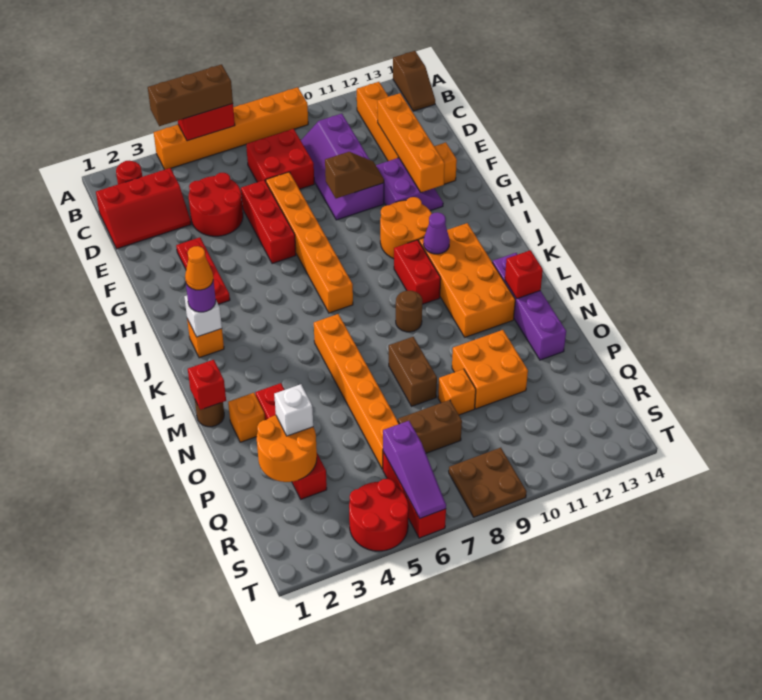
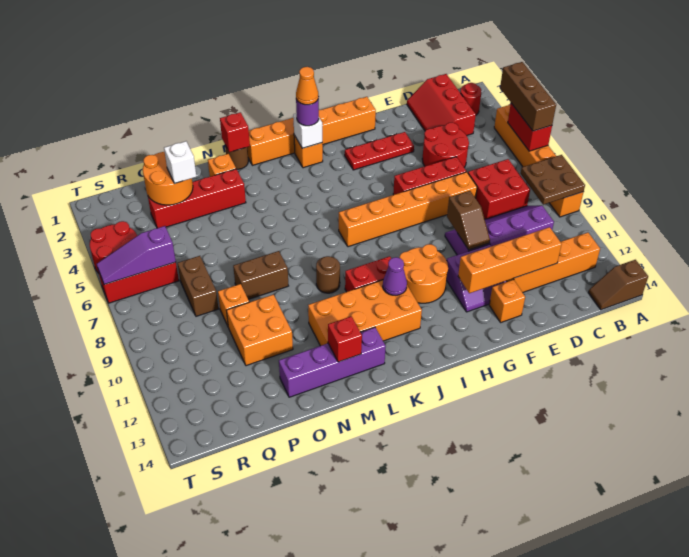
orange 1x6 brick [314,314,399,469] -> orange 1x6 brick moved to [247,97,376,165]
brown 2x2 plate [449,448,527,517] -> brown 2x2 plate moved to [521,155,585,205]

